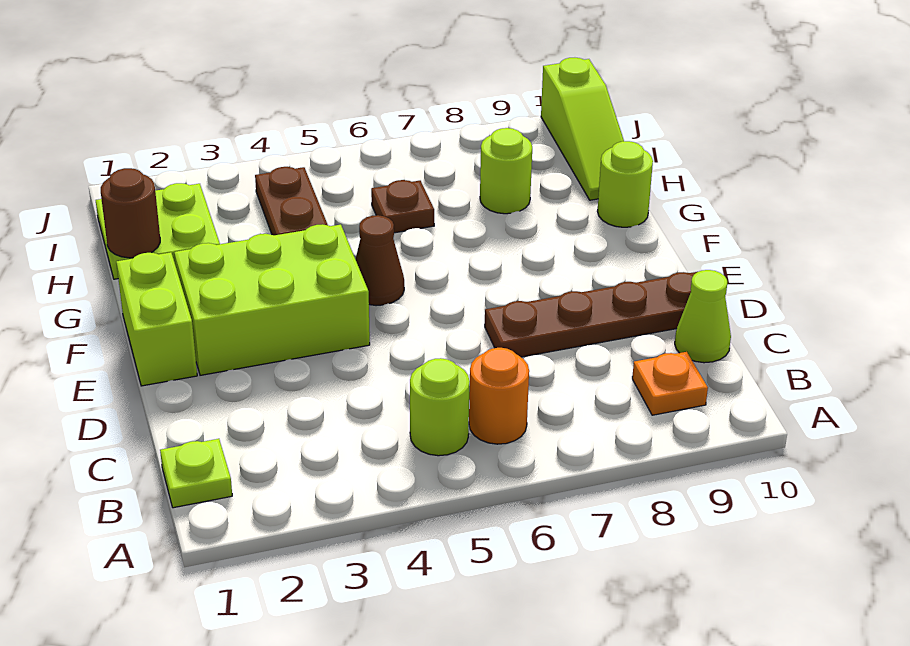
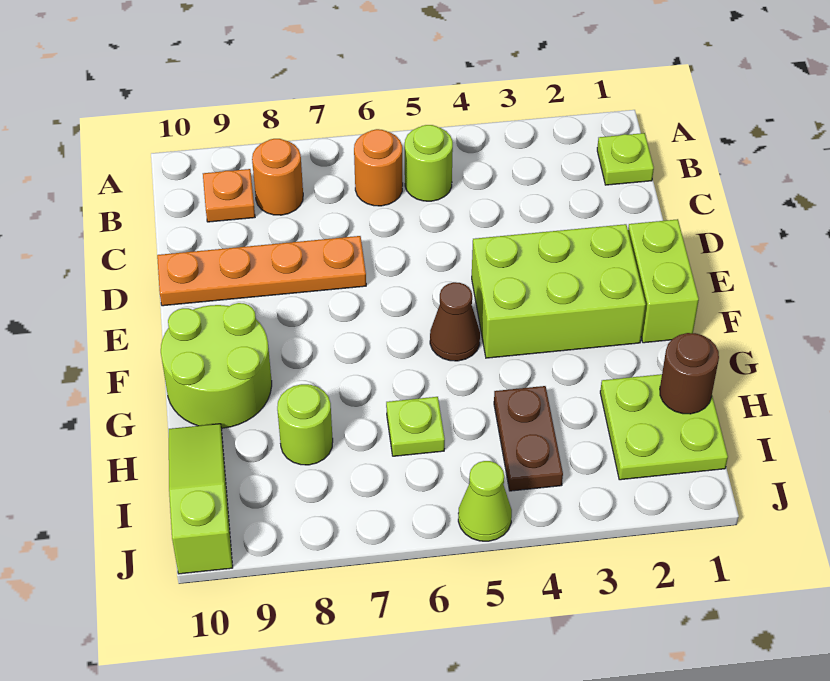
none -> orange 1x1 round brick [252,139,303,215]
lime 1x1 cone [675,270,731,363] -> lime 1x1 cone moved to [458,461,512,541]
brown 1x4 plate [485,272,697,357] -> orange 1x4 plate [157,236,366,306]
lime 1x1 round brick [597,141,653,227] -> lime 2x2 round brick [161,303,272,428]
brown 1x1 plate [371,180,434,233] -> lime 1x1 plate [386,397,445,456]

